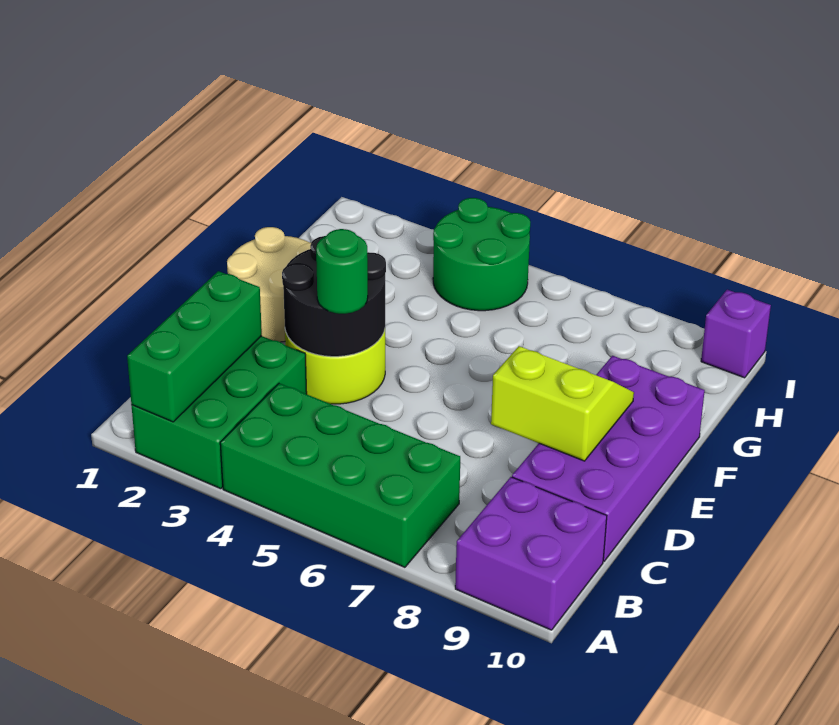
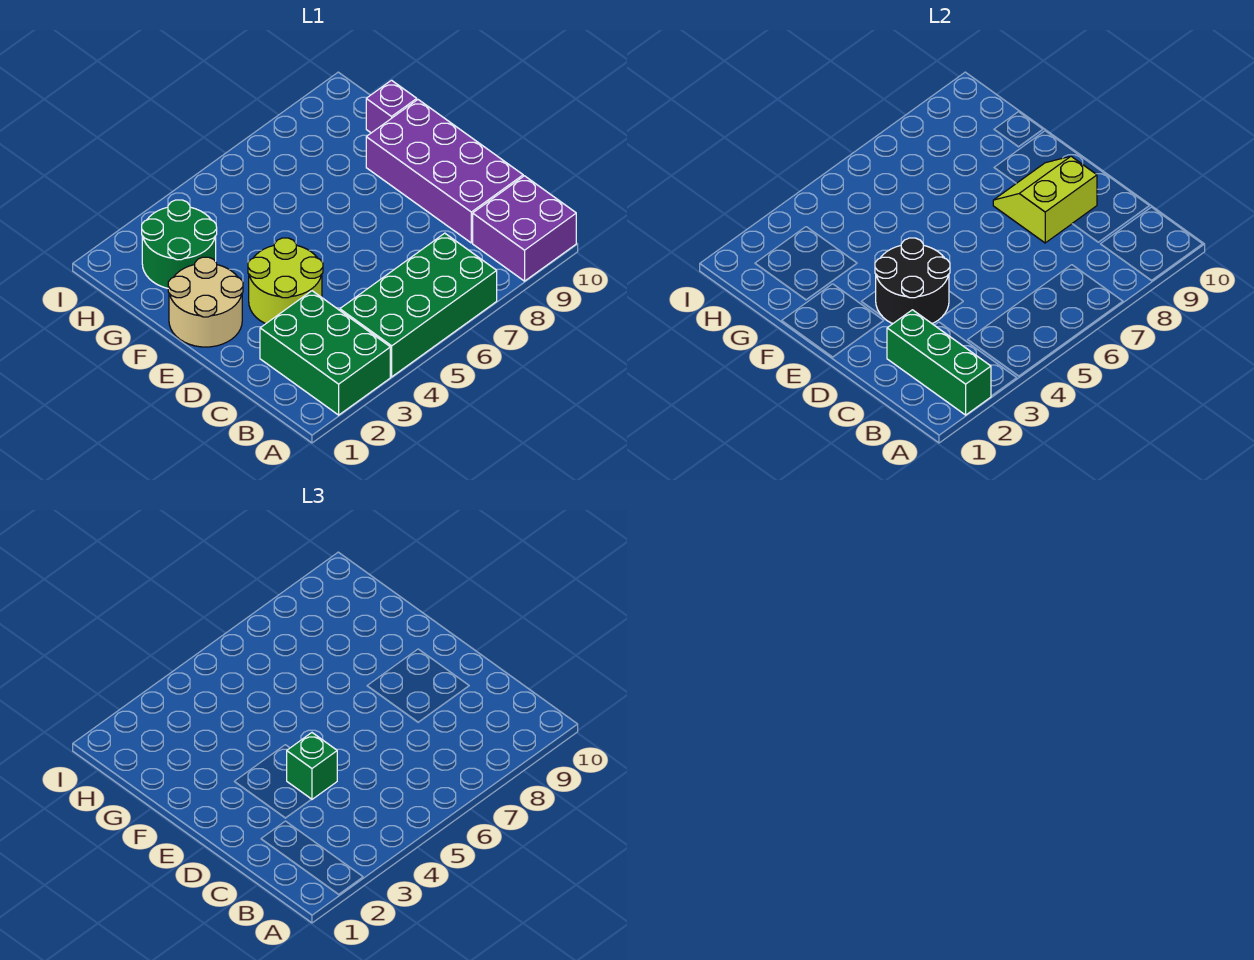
green 1x1 round brick [316,229,368,314] -> green 1x1 brick [287,733,337,799]
green 2x2 round brick [433,198,530,311] -> green 2x2 round brick moved to [142,200,217,288]
purple 1x1 brick [701,290,771,378] -> purple 1x1 brick moved to [366,80,417,133]

